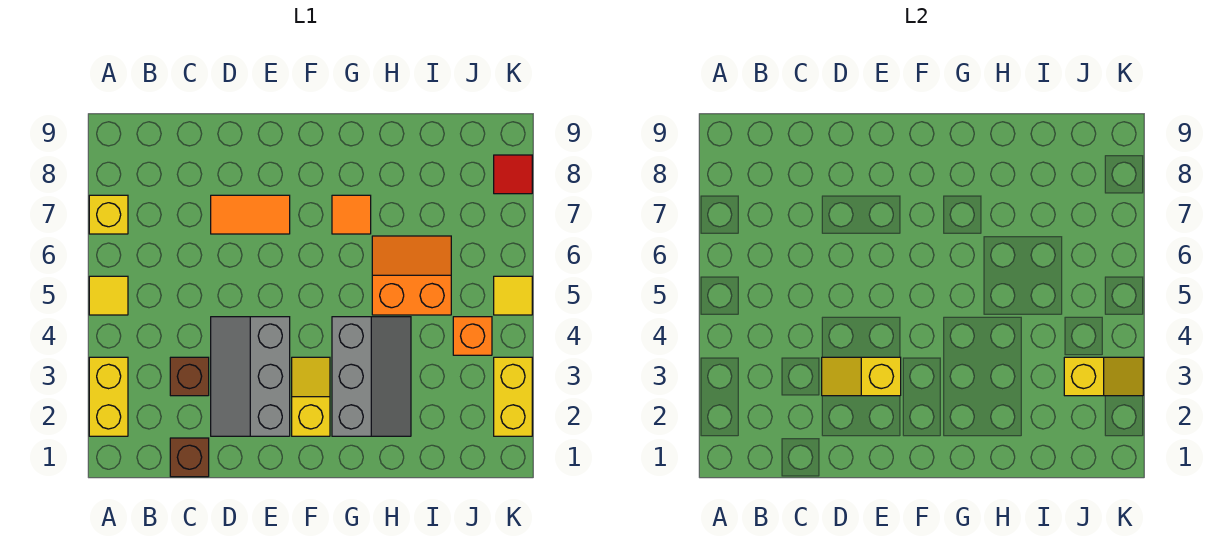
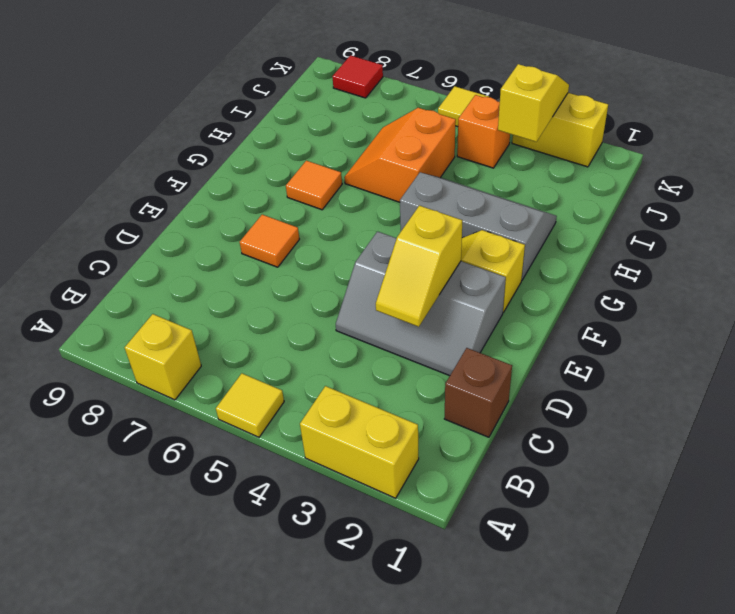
brown 1x1 brick [170,357,209,396] -> none
orange 1x2 tile [211,195,290,234] -> orange 1x1 tile [240,215,299,267]

